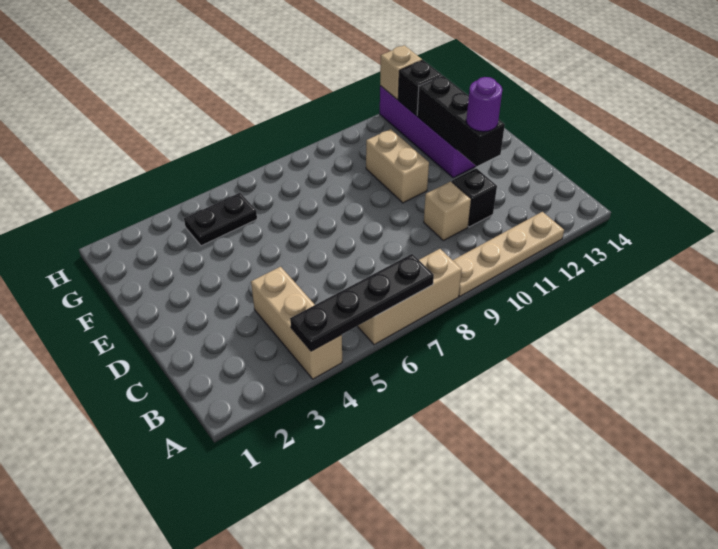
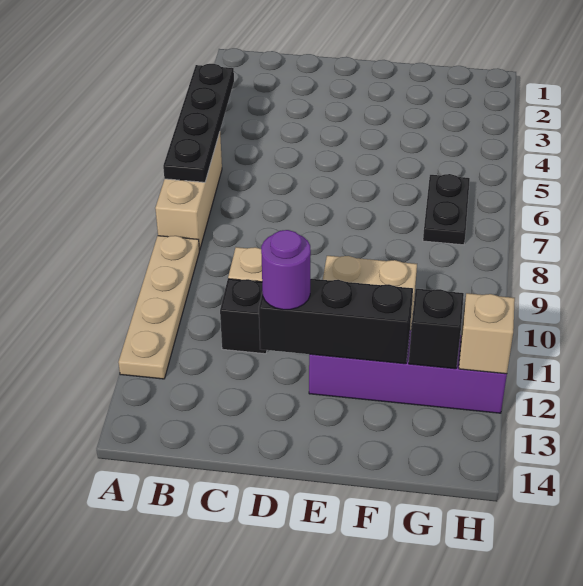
tan 1x3 brick [251,267,342,379] -> none
black 1x2 plate [184,193,257,246] -> black 1x2 plate moved to [423,174,470,245]

